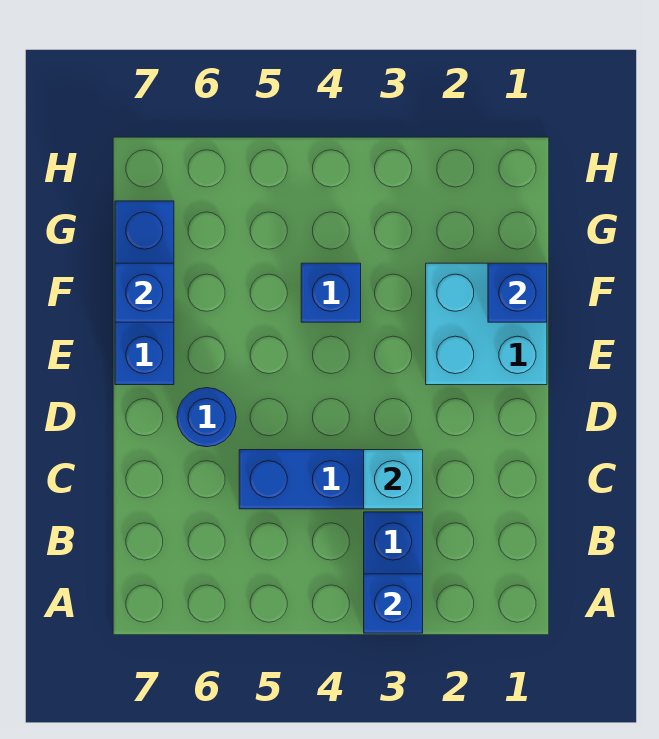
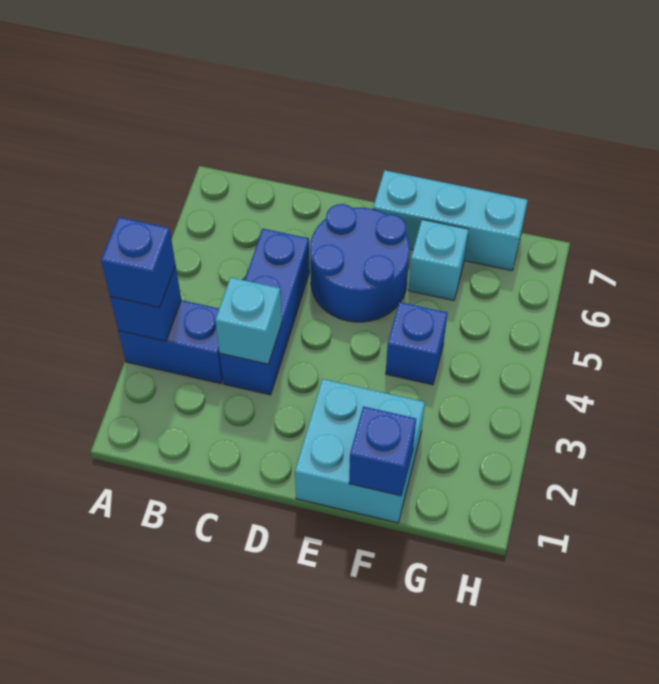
blue 1x1 round brick [177,388,236,447] -> blue 2x2 round brick [310,204,410,322]
blue 1x3 brick [115,201,174,385] -> cyan 1x3 brick [373,170,528,271]
none -> cyan 1x1 brick [408,219,469,300]
blue 1x1 brick [115,263,174,322] -> blue 1x1 brick moved to [101,217,176,307]

